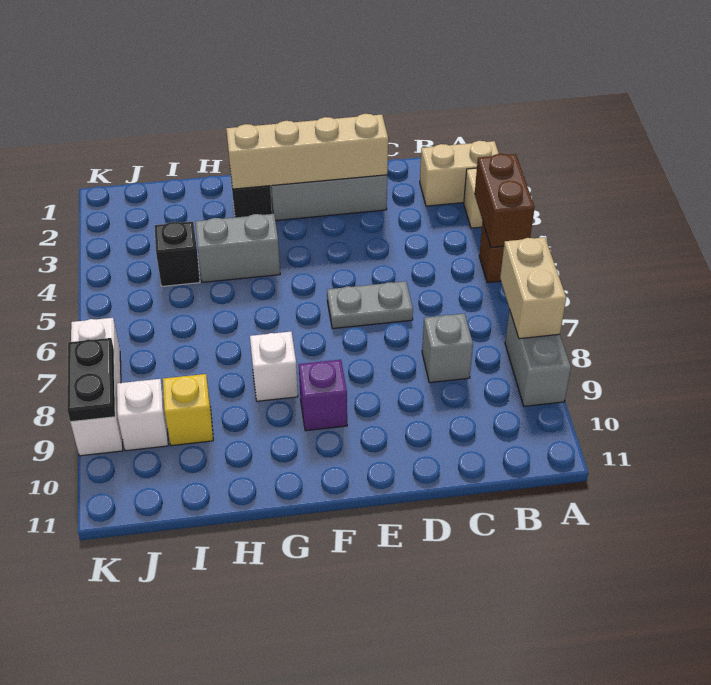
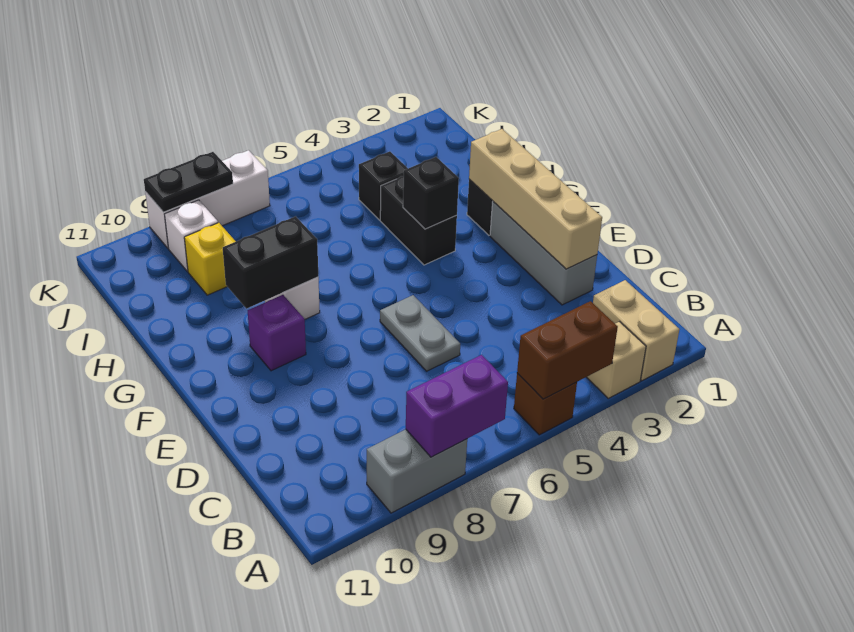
tan 1x2 brick [500,237,566,339] -> purple 1x2 brick [406,355,508,457]
grey 1x1 brick [422,314,473,383] -> none
grey 1x2 brick [195,214,280,282] -> black 1x2 brick [380,176,457,265]
none -> black 1x1 brick [403,157,459,229]
none -> black 1x2 brick [223,216,318,309]

